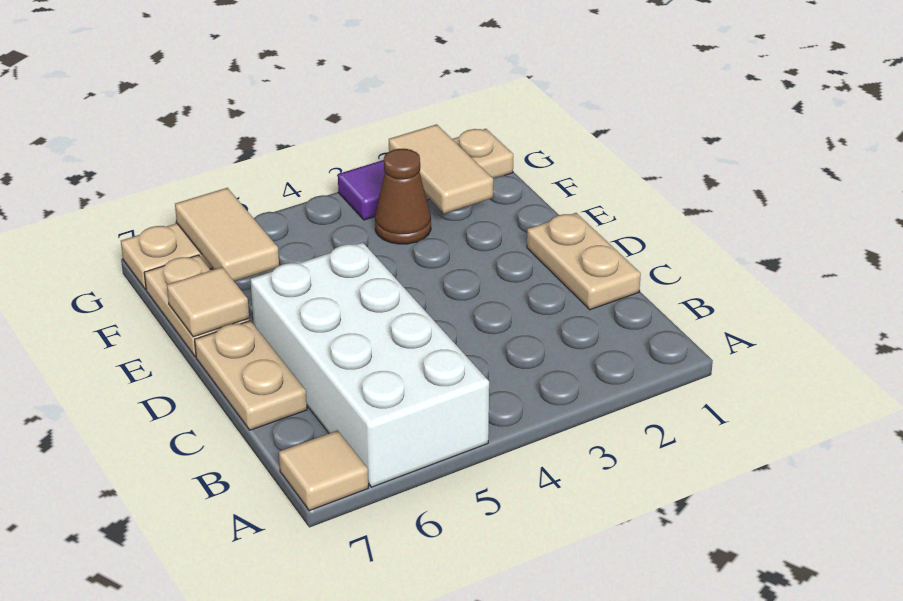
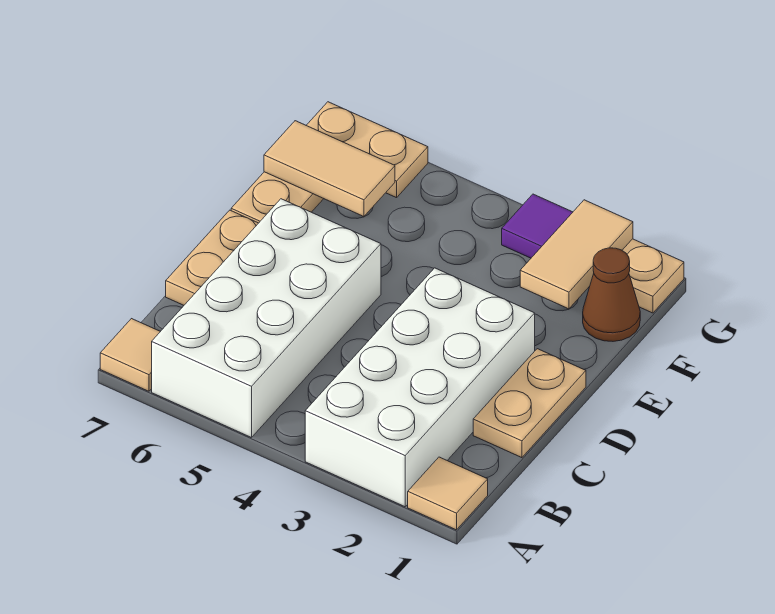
none -> white 2x4 brick [305,268,535,507]
tan 1x1 tile [167,267,249,337] -> tan 1x1 tile moved to [408,457,488,530]
brown 1x1 cone [375,149,431,244] -> brown 1x1 cone moved to [583,248,640,341]
tan 1x2 tile [175,188,279,281] -> tan 1x2 tile turned to [264,121,395,216]

